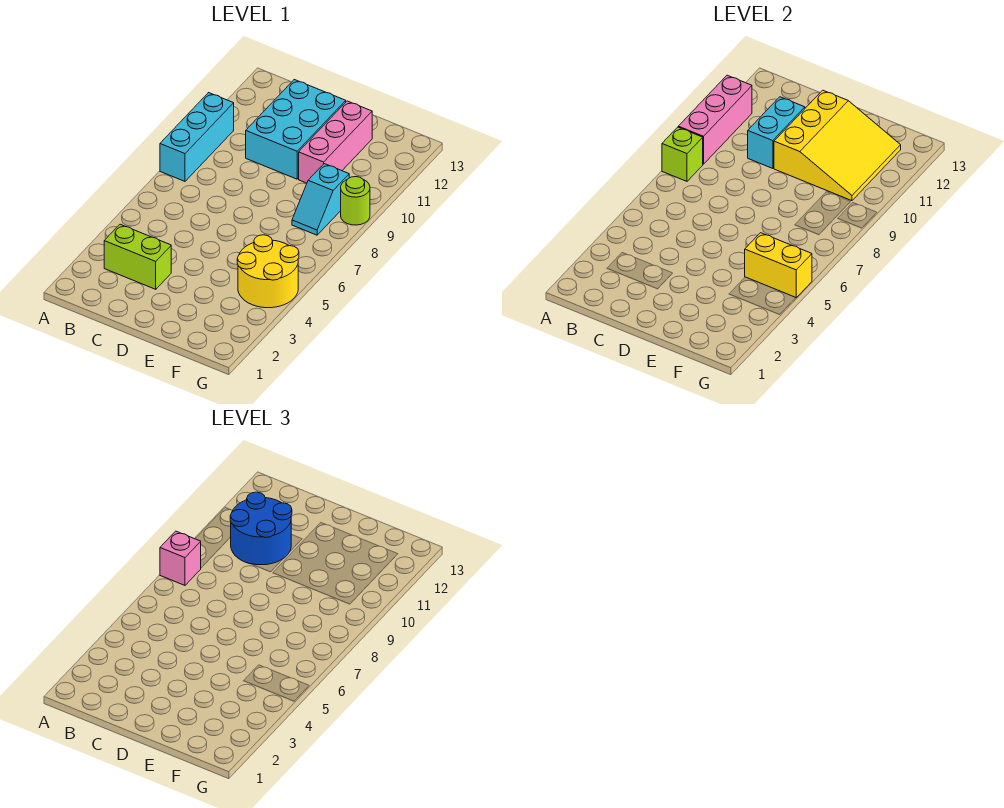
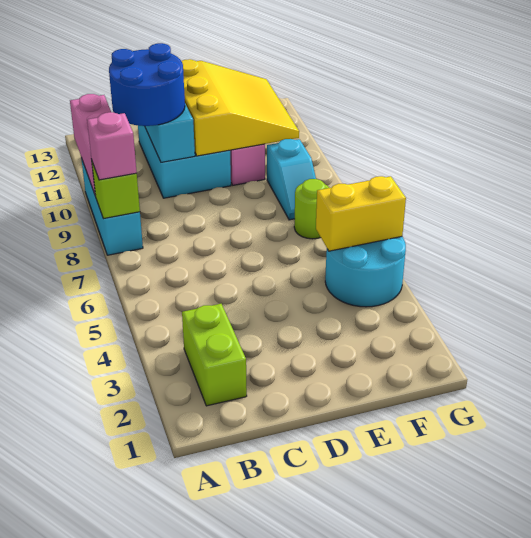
lime 1x2 brick [104,224,171,289] -> lime 1x2 brick turned to [182,304,247,406]
yellow 2x2 round brick [237,235,299,308] -> cyan 2x2 round brick [325,237,406,307]
lime 1x1 round brick [341,177,370,225] -> lime 1x1 round brick moved to [294,179,329,239]

